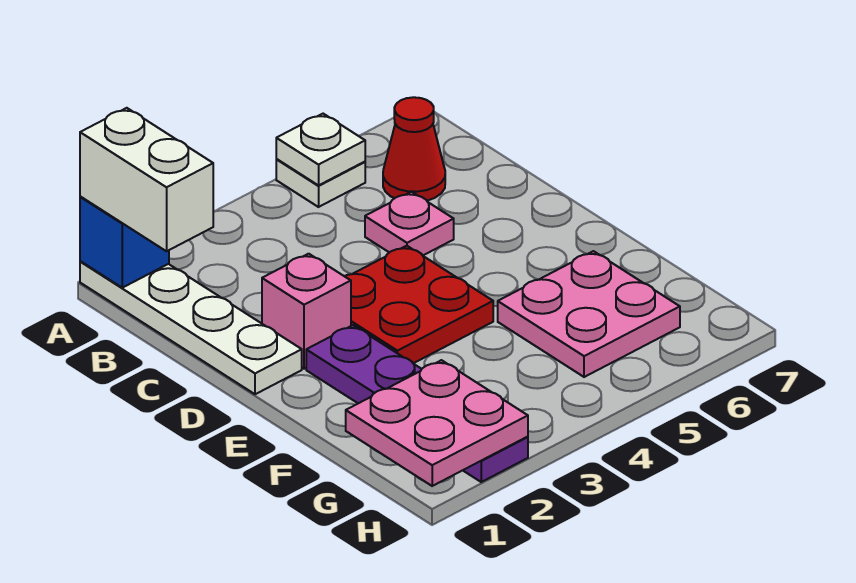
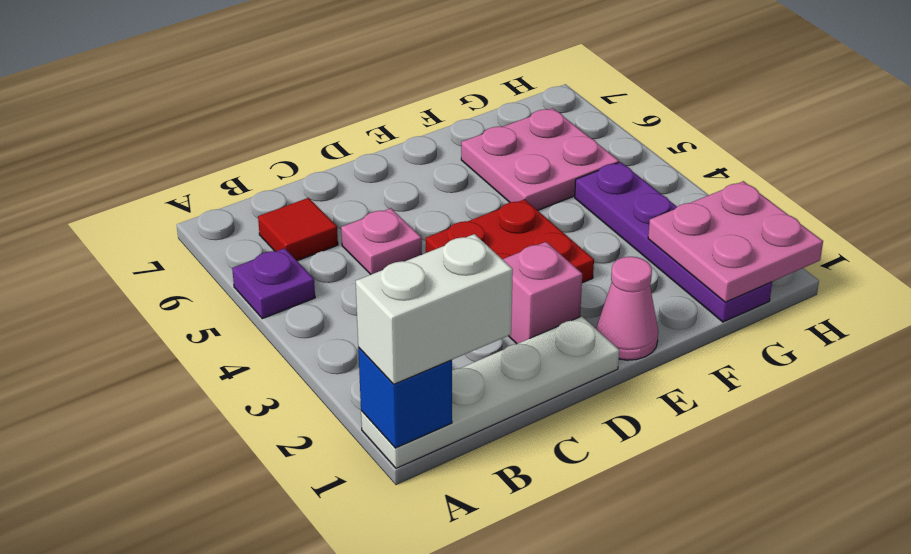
white 1x1 plate [276,159,365,207] -> purple 1x1 plate [232,248,315,319]
white 1x1 plate [276,114,365,185] -> none
red 1x1 cone [383,97,445,201] -> red 1x1 tile [258,198,338,261]
none -> pink 1x1 cone [597,257,658,360]
purple 1x4 plate [306,325,528,482] -> purple 1x4 plate turned to [575,162,772,322]

